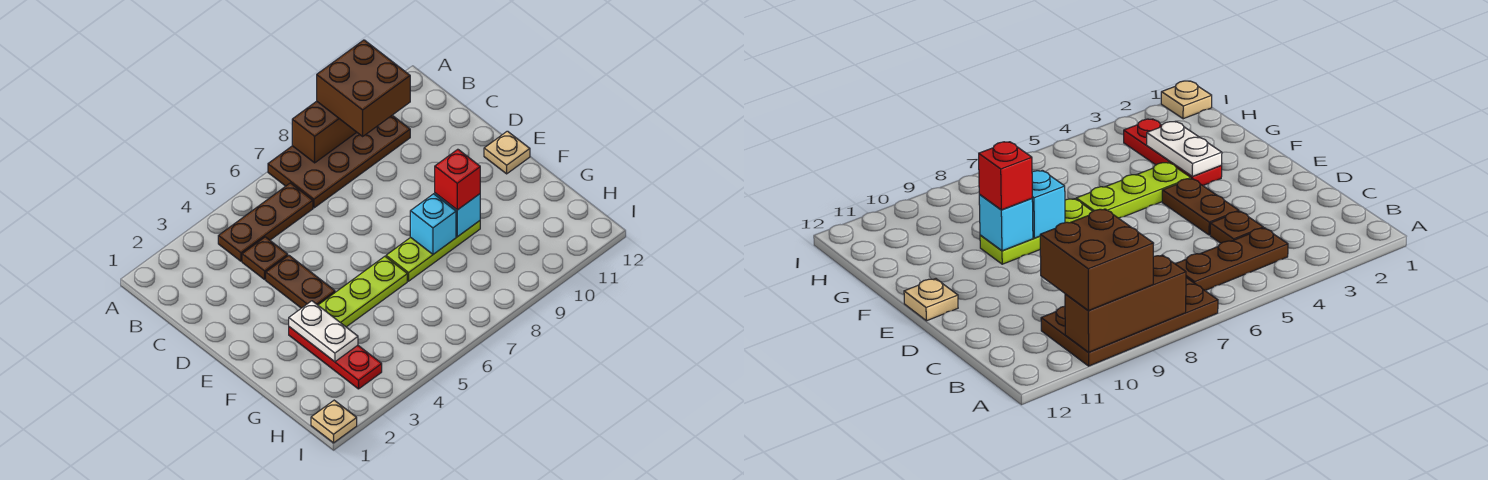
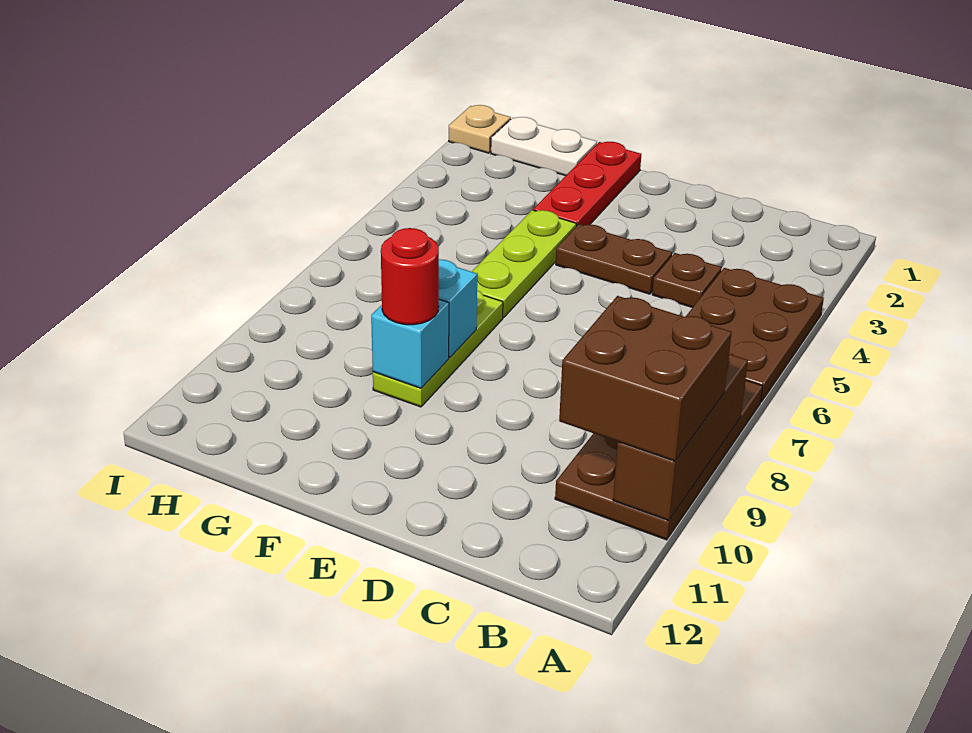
brown 1x3 plate [218,183,313,261] -> brown 2x3 plate [686,268,824,402]
tan 1x1 plate [484,131,530,174] -> none
red 1x3 plate [289,327,382,389] -> red 1x3 plate turned to [533,142,641,226]
white 1x2 plate [289,301,358,362] -> white 1x2 plate moved to [491,117,597,176]
red 1x1 brick [435,149,480,210] -> red 1x1 round brick [381,228,439,325]

